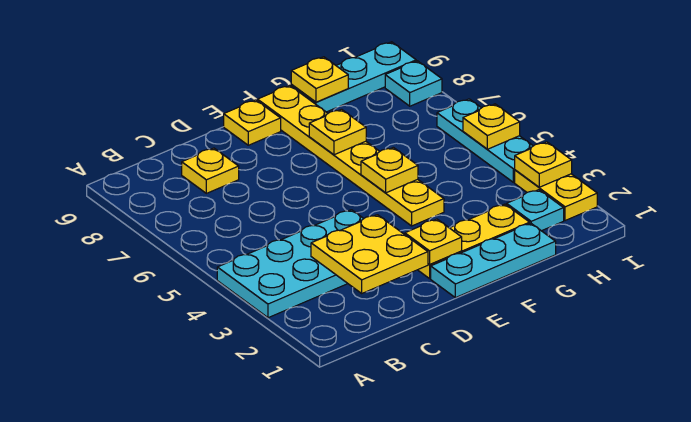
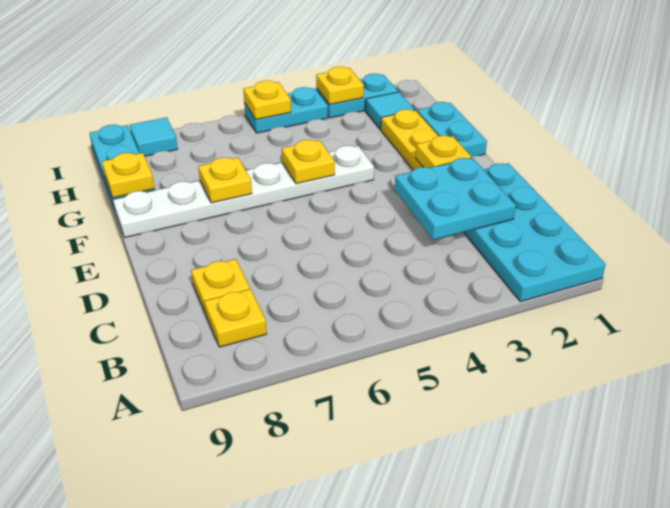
cyan 2x4 plate [217,210,364,318] -> cyan 2x4 plate moved to [464,163,606,302]
yellow 2x2 plate [311,215,428,293] -> cyan 2x2 plate [395,158,516,240]
cyan 1x3 plate [431,223,556,298] -> cyan 1x2 plate [417,102,487,157]
yellow 1x1 plate [224,100,281,145] -> yellow 1x1 plate moved to [204,289,267,347]
yellow 1x6 plate [258,85,444,226] -> white 1x6 plate [113,146,374,238]
cyan 1x1 plate [507,190,564,231] -> cyan 1x1 tile [366,92,415,129]
yellow 1x2 plate [515,170,597,221] -> cyan 1x2 plate [316,74,398,118]
cyan 1x3 plate [437,99,533,182] -> cyan 1x2 plate [244,87,328,133]
cyan 1x1 plate [385,61,442,106] -> cyan 1x1 tile [130,117,178,156]

